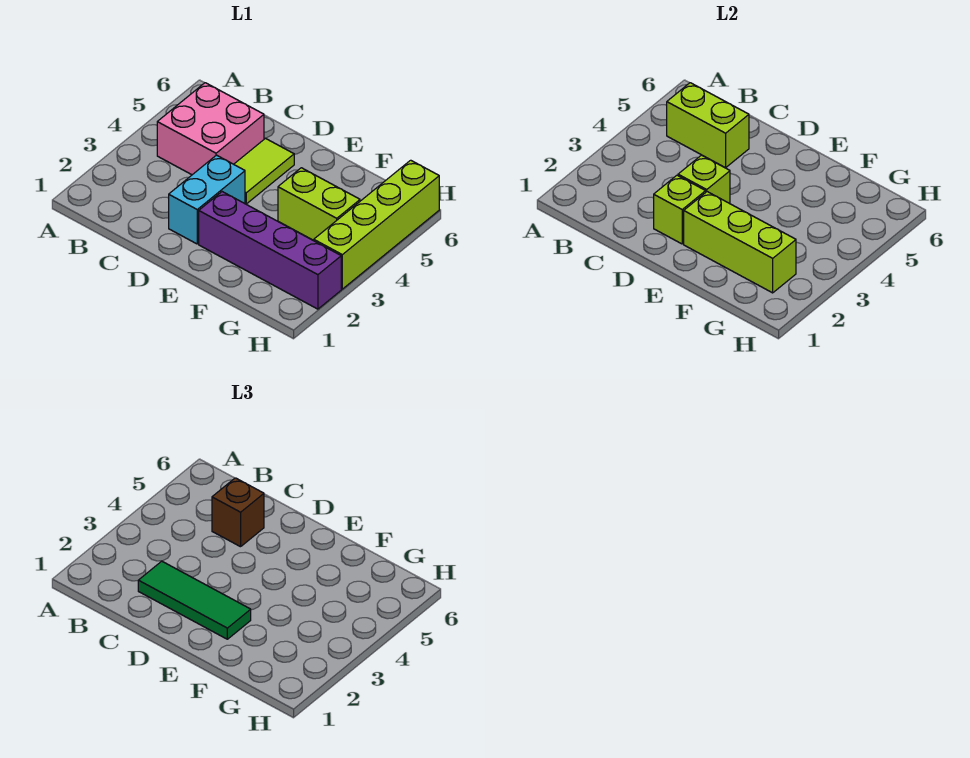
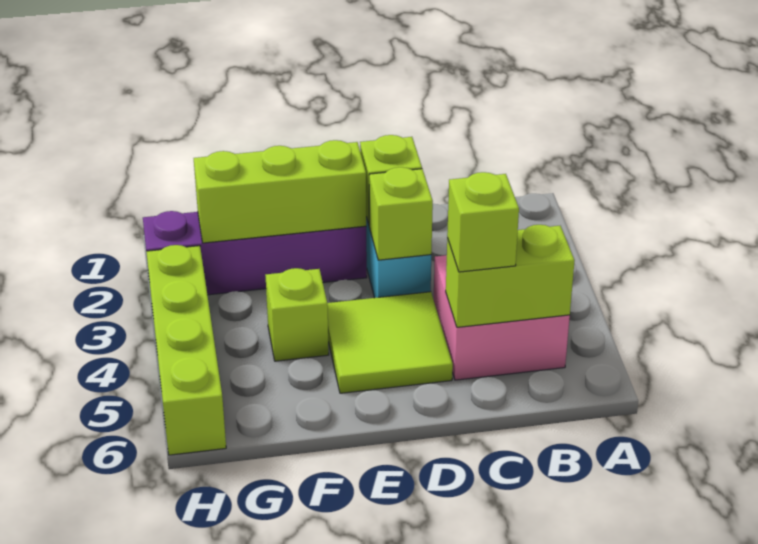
green 1x3 tile [138,561,251,639] -> none
brown 1x1 brick [212,478,264,547] -> lime 1x1 brick [447,172,519,272]
lime 1x2 tile [234,139,294,204] -> lime 2x2 tile [327,292,453,393]
lime 1x2 brick [278,168,360,240] -> lime 1x1 brick [266,268,329,361]

